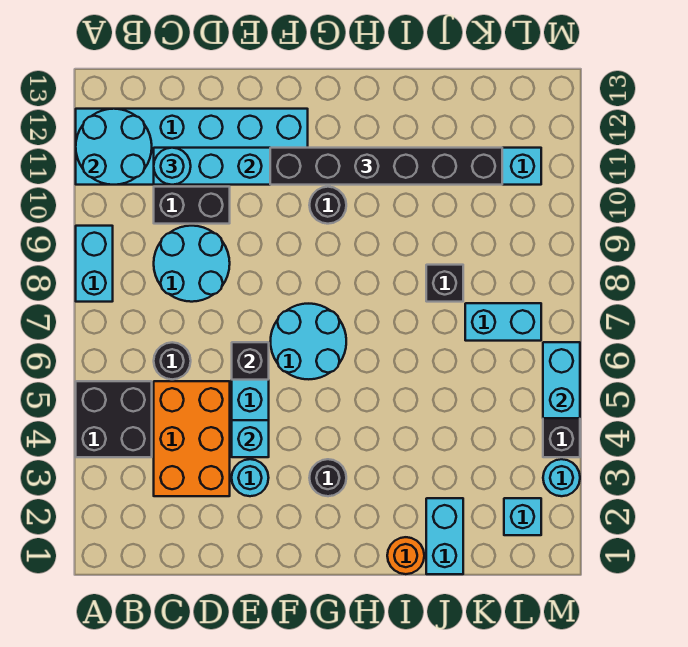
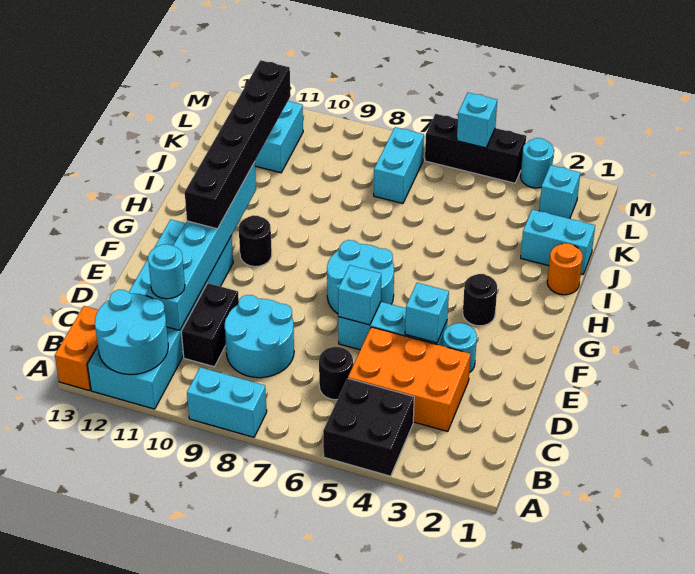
none -> orange 1x2 brick [55,306,98,391]
black 1x1 brick [232,342,269,380] -> cyan 1x1 brick [338,265,381,325]
black 1x1 brick [426,265,463,302] -> none
cyan 1x2 brick [543,342,580,418] -> cyan 1x1 brick [457,93,497,148]

